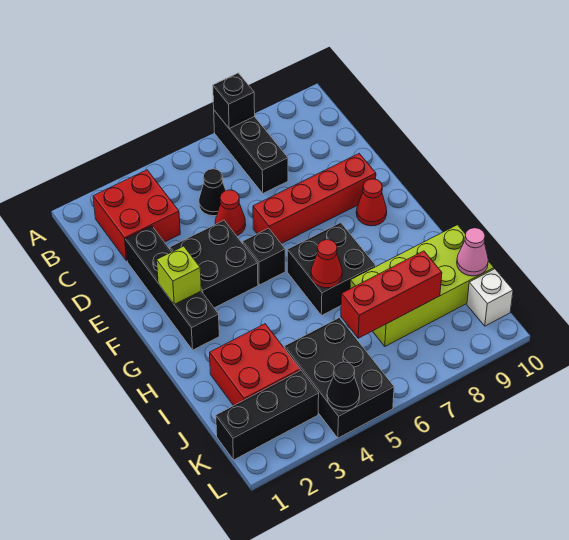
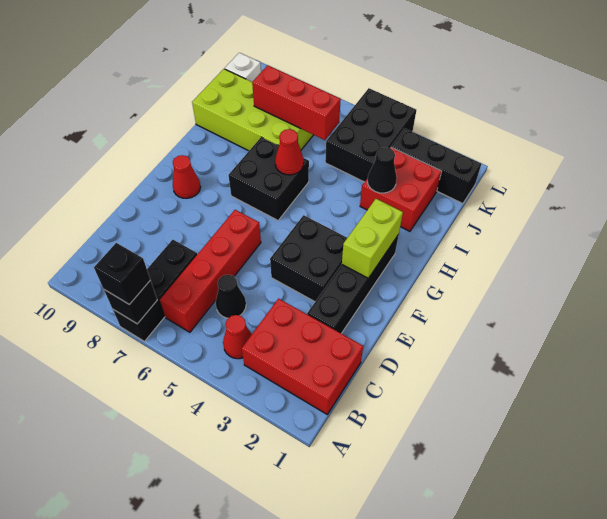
red 2x2 brick [93,170,180,261] -> red 2x3 brick [242,299,363,414]
red 1x1 cone [215,190,246,236] -> red 1x1 cone moved to [223,315,252,359]
red 1x4 brick [253,154,376,244] -> red 1x4 brick turned to [160,210,261,332]
lime 1x1 brick [157,246,201,304] -> lime 1x2 brick [342,199,403,278]
black 1x1 brick [243,228,285,285] -> black 1x1 brick moved to [94,243,150,305]
pink 1x1 cone [457,228,488,276] -> none
black 1x1 cone [327,362,360,411] -> black 1x1 cone moved to [367,147,397,193]

